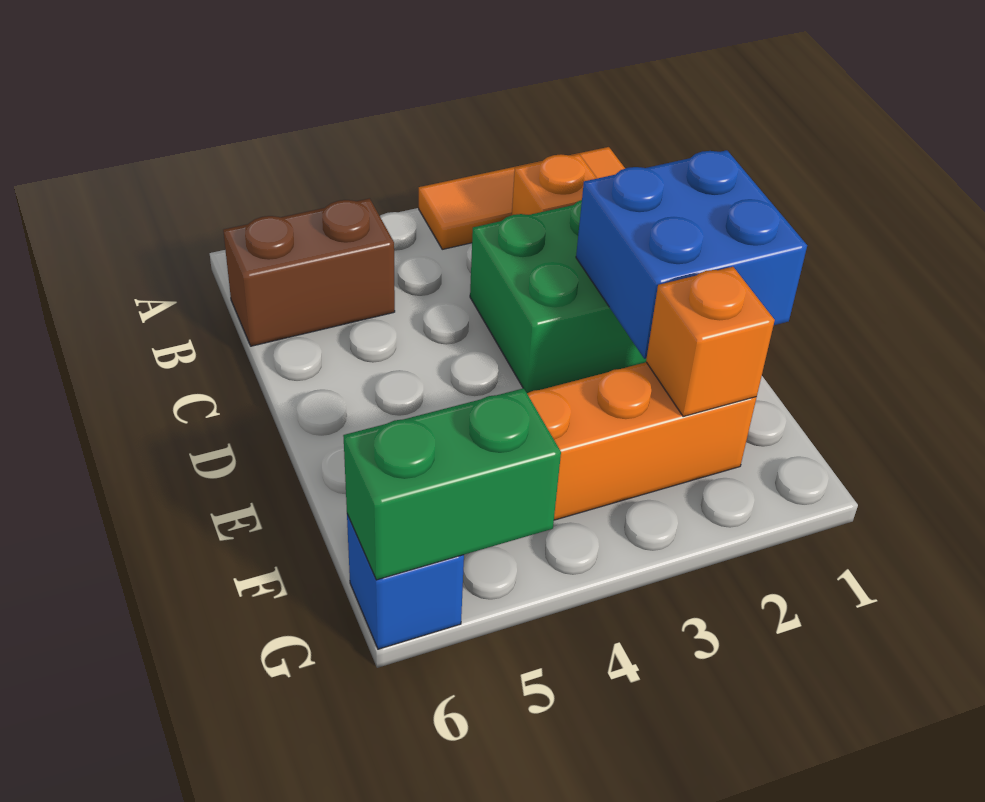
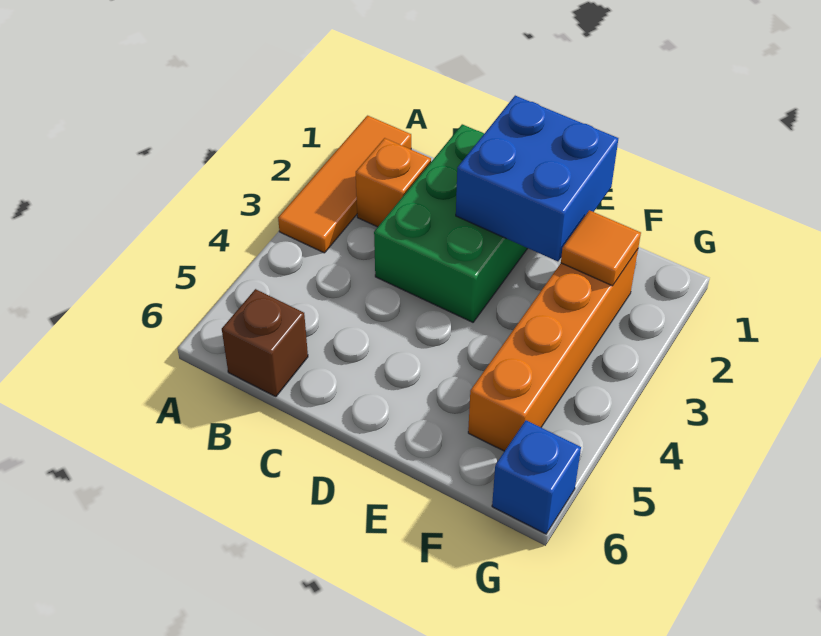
brown 1x2 brick [223,198,395,346] -> brown 1x1 brick [222,289,308,397]
orange 1x1 brick [646,267,775,417] -> orange 1x1 tile [561,210,641,286]
green 1x2 brick [343,388,561,580] -> none

